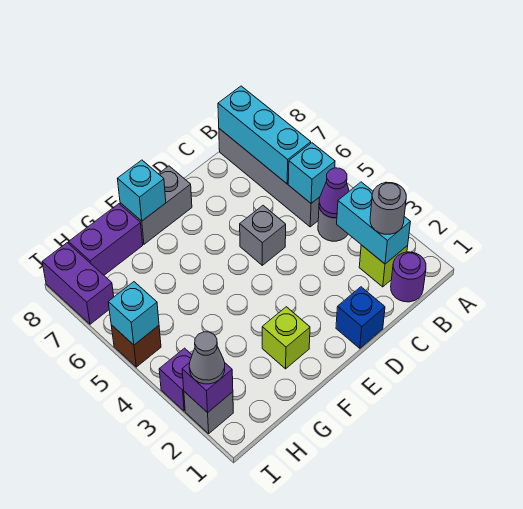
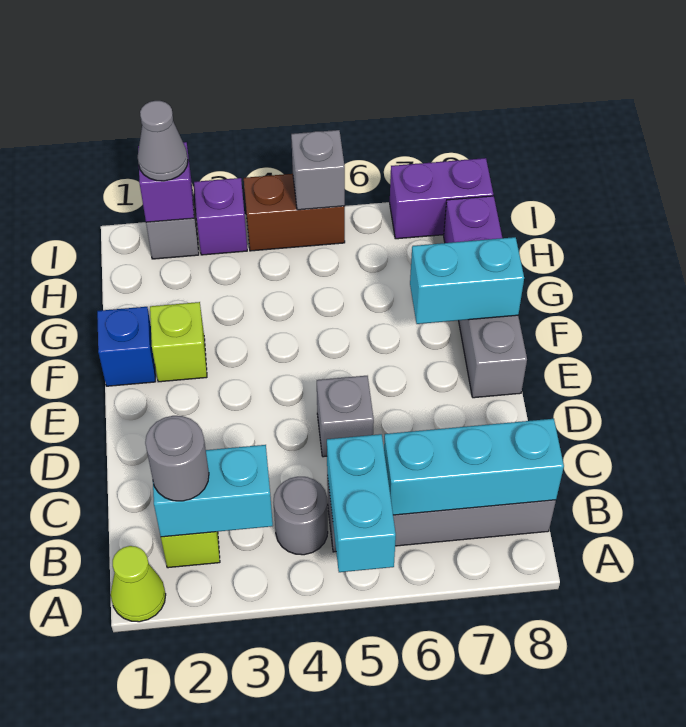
none -> lime 1x1 cone [111,546,166,622]
purple 1x1 round brick [391,252,426,302] -> none
purple 1x1 cone [319,168,349,218] -> none
cyan 1x1 brick [288,143,335,203] -> cyan 1x2 brick [327,434,396,572]
blue 1x1 brick [336,287,385,348] -> blue 1x1 brick moved to [97,307,156,386]
cyan 1x1 brick [117,160,166,221] -> cyan 1x2 brick [410,237,524,324]
brown 1x1 brick [111,325,161,367] -> brown 1x2 brick [244,174,345,251]
cyan 1x1 brick [108,282,159,345] -> grey 1x1 brick [291,130,345,210]

